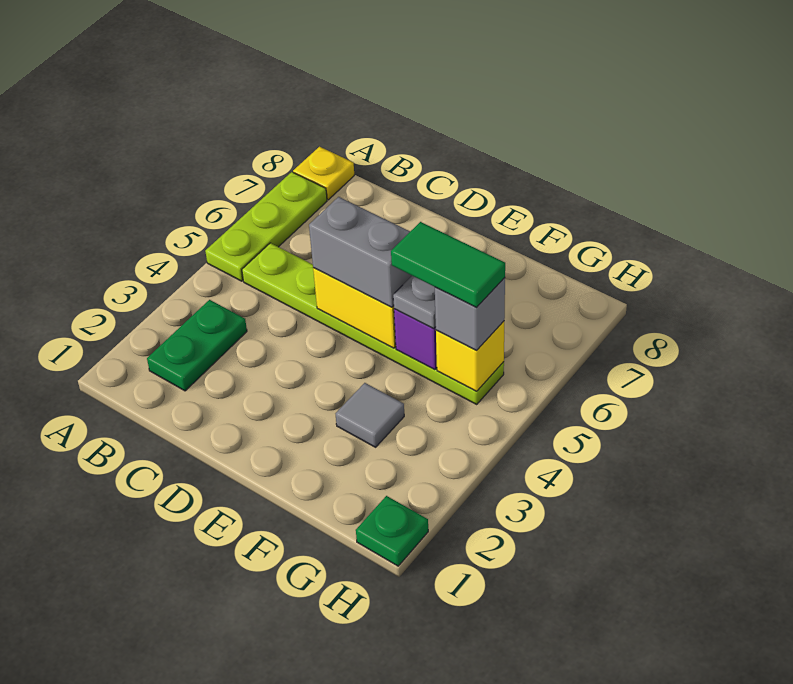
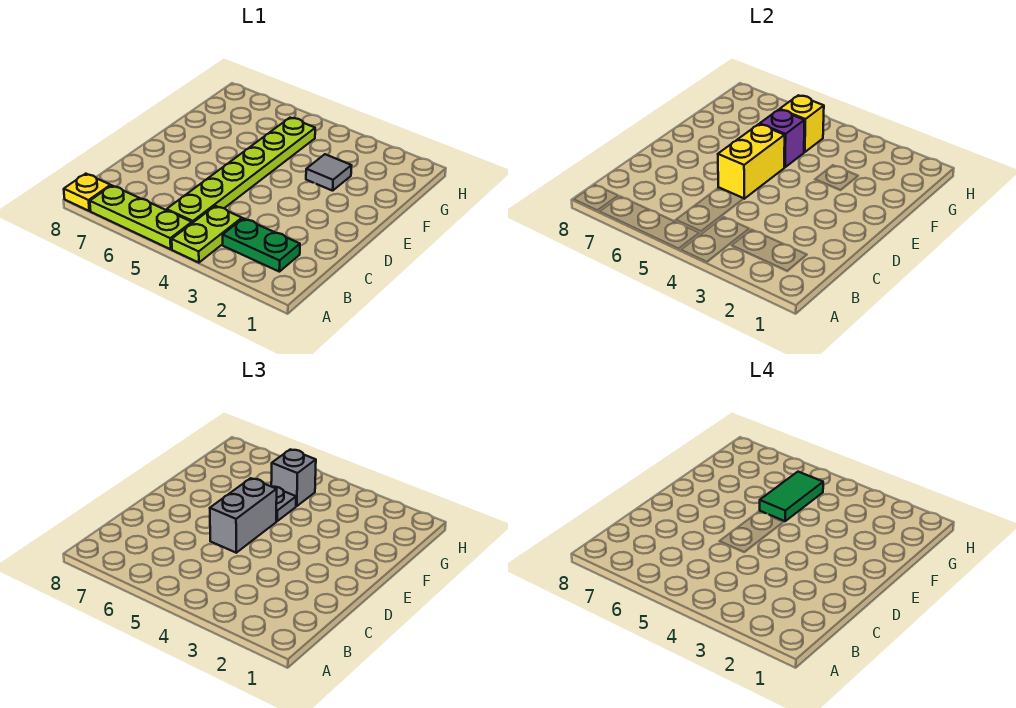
none -> lime 1x2 plate [172,206,242,263]
green 1x1 plate [356,496,428,566] -> none

